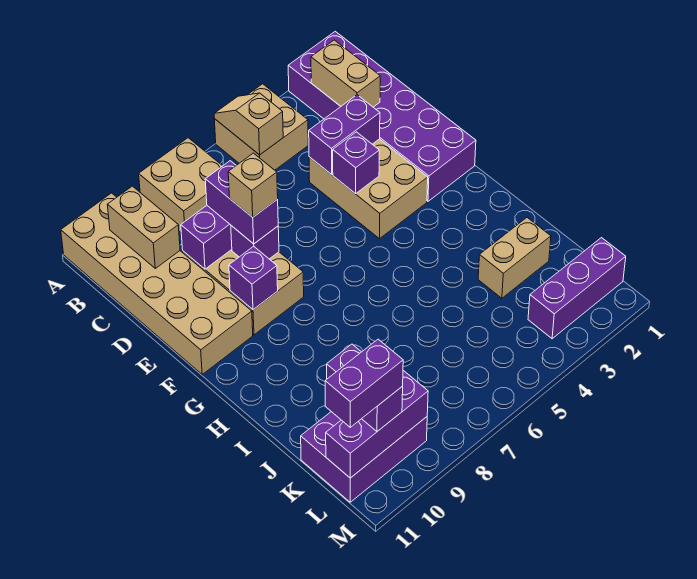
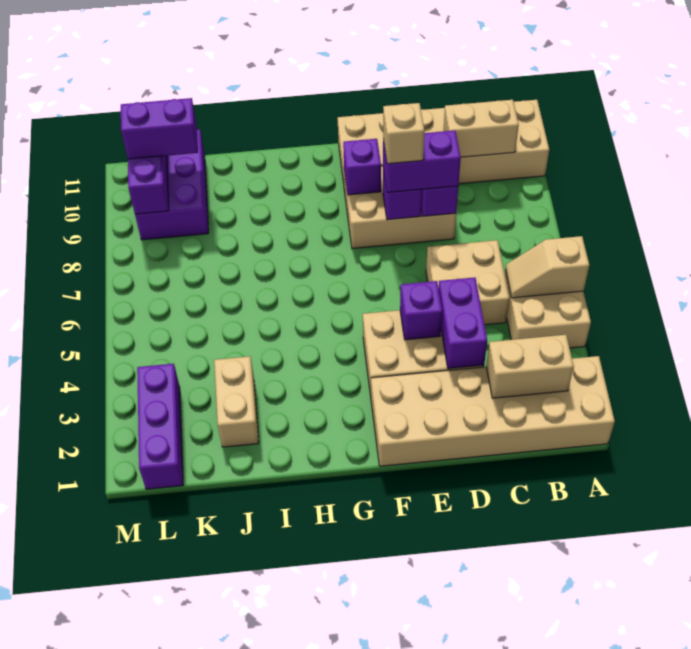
purple 2x6 brick [288,31,476,201] -> tan 2x6 brick [371,356,615,466]
tan 1x2 slope [214,93,283,155] -> tan 1x2 slope turned to [506,236,589,298]
tan 2x2 brick [139,138,222,232] -> tan 2x2 brick moved to [426,240,510,325]
purple 1x2 brick [325,339,403,427] -> none

